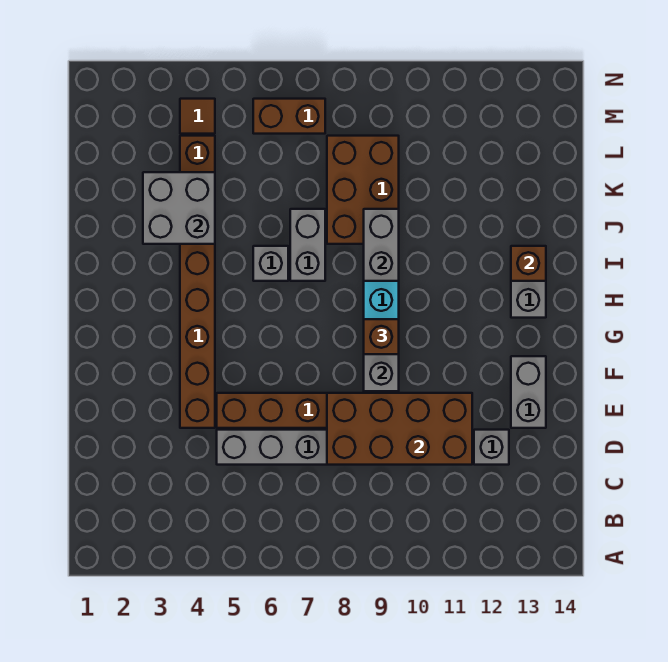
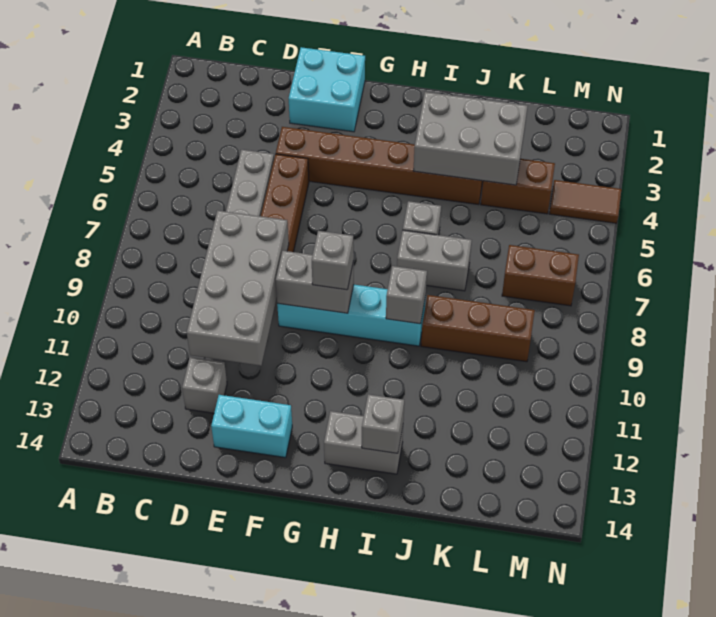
brown 2x4 brick [327,393,472,465] -> grey 2x4 brick [187,210,289,366]
none -> cyan 2x2 brick [289,47,365,132]
grey 1x2 brick [511,356,546,428] -> cyan 1x2 brick [211,395,292,458]
brown 1x1 brick [364,319,399,354] -> grey 1x1 brick [312,231,354,290]
grey 1x2 brick [364,209,399,281] -> grey 1x1 brick [386,266,427,324]
brown 1x1 brick [511,246,546,281] -> grey 1x1 brick [362,394,404,453]
grey 2x2 brick [143,172,215,244] -> grey 2x3 brick [413,92,527,185]
brown 2x3 brick [327,136,399,244] -> brown 1x3 brick [421,295,535,362]
brown 1x1 tile [180,99,215,134] -> brown 1x2 tile [549,180,621,223]
brown 1x2 brick [253,99,325,134] -> brown 1x2 brick turned to [502,245,579,306]

